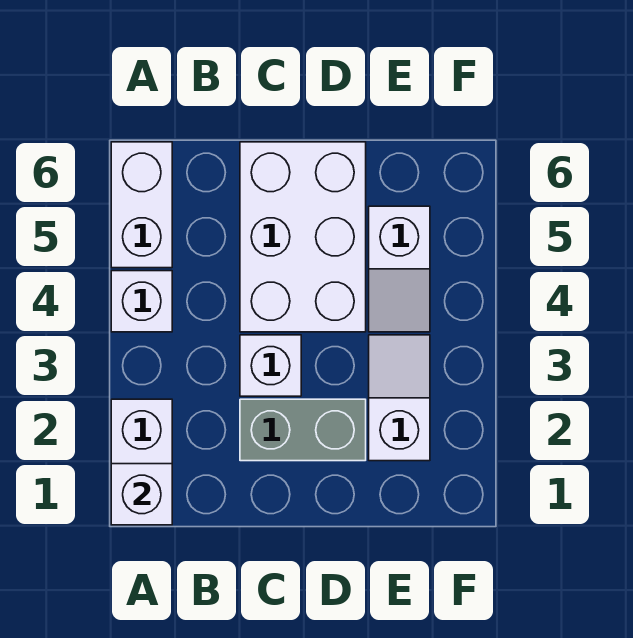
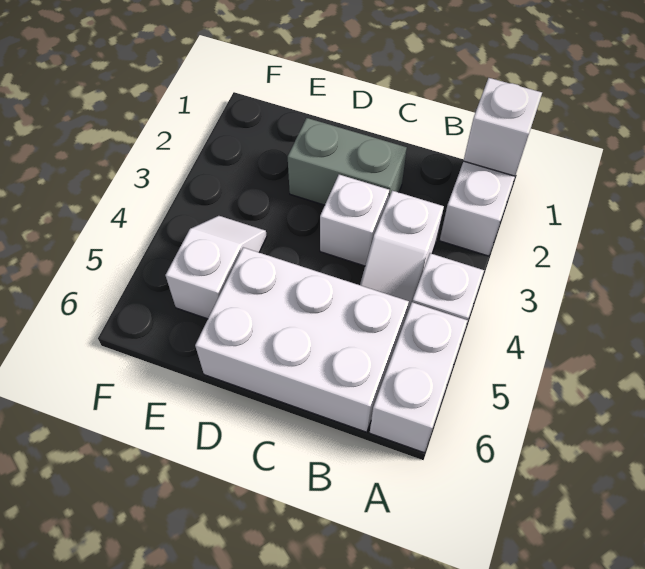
white 2x3 brick [240,142,366,332] -> white 2x3 brick turned to [195,247,409,432]
white 1x2 slope [369,335,430,461] -> white 1x2 slope moved to [360,191,444,316]

